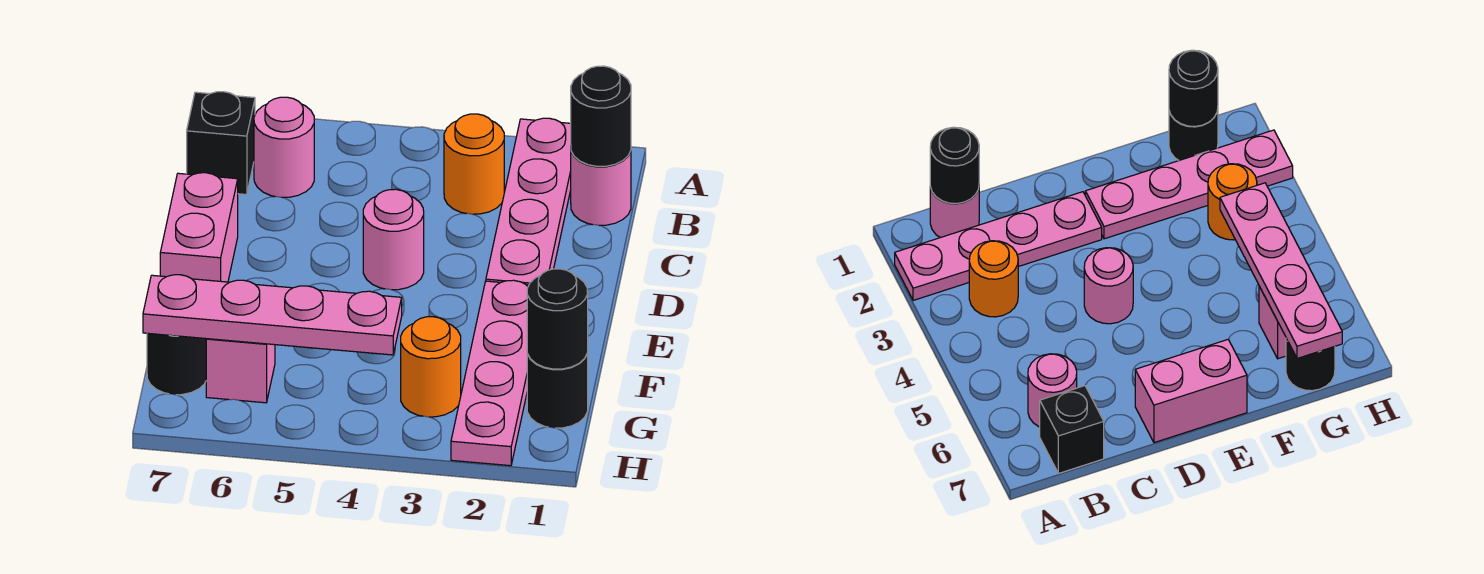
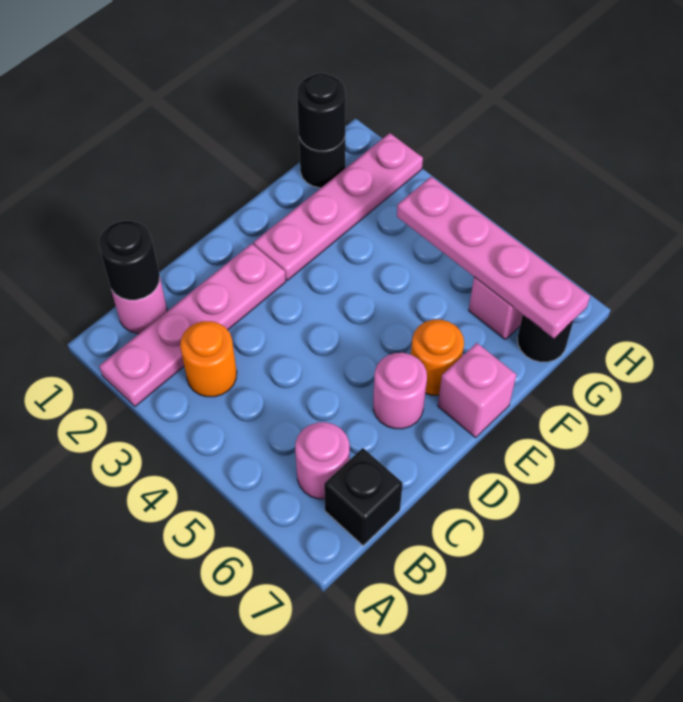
pink 1x1 round brick [363,189,424,290] -> pink 1x1 round brick moved to [373,353,427,429]
pink 1x2 brick [160,173,238,282] -> pink 1x1 brick [438,343,516,438]
orange 1x1 round brick [401,317,461,417] -> orange 1x1 round brick moved to [411,320,464,395]

